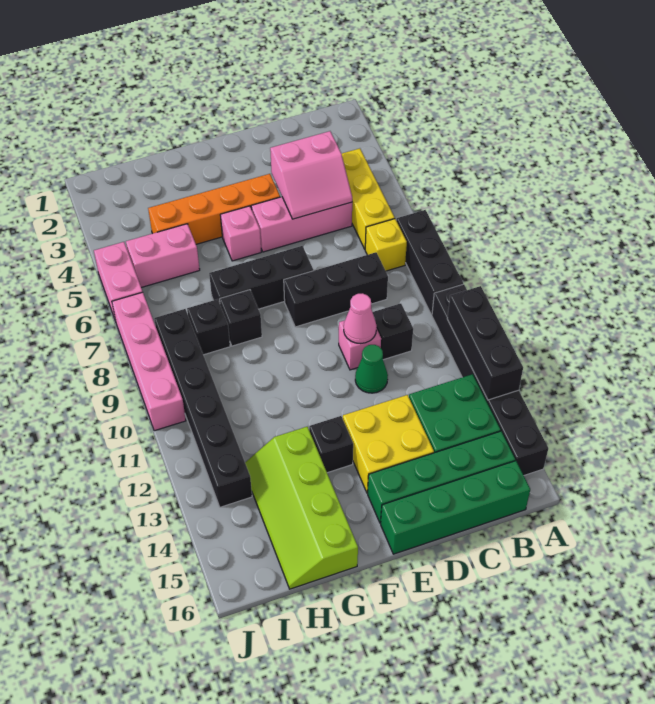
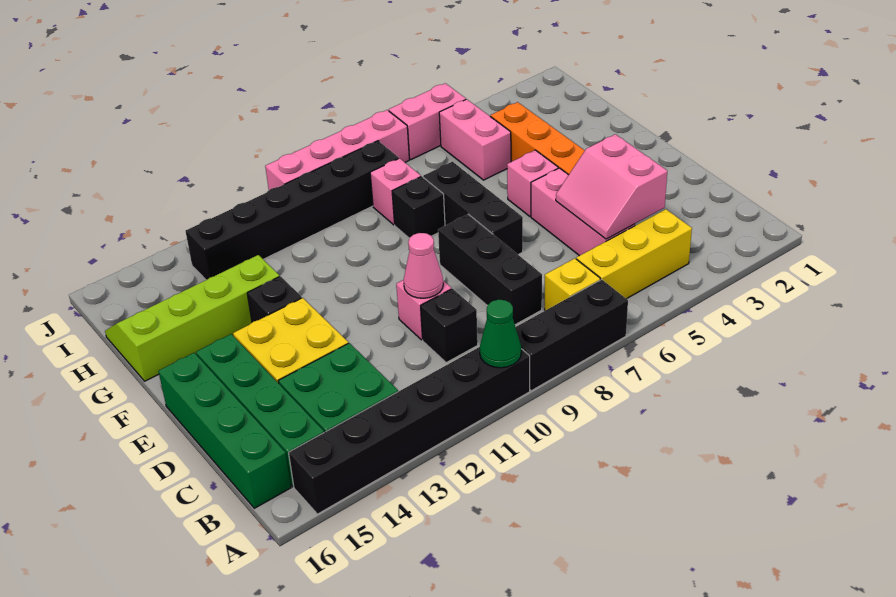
black 1x3 brick [447,286,523,400] -> none
green 1x1 cone [355,345,388,393] -> green 1x1 cone moved to [480,300,521,368]
black 1x1 brick [187,299,230,355] -> pink 1x1 brick [370,158,421,225]

